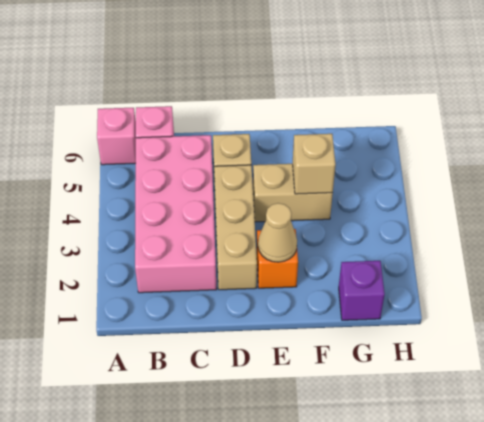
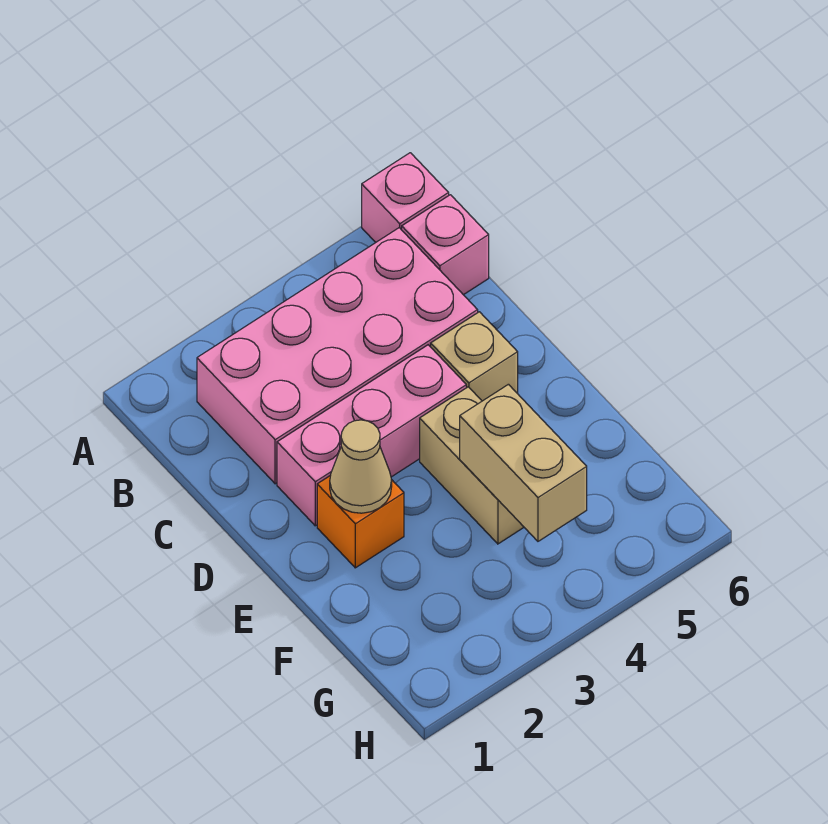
tan 1x3 brick [214,165,257,290] -> pink 1x3 brick [277,345,466,526]
tan 1x1 brick [293,134,335,194] -> tan 1x2 brick [460,384,587,541]
purple 1x1 brick [339,261,385,320] -> none

